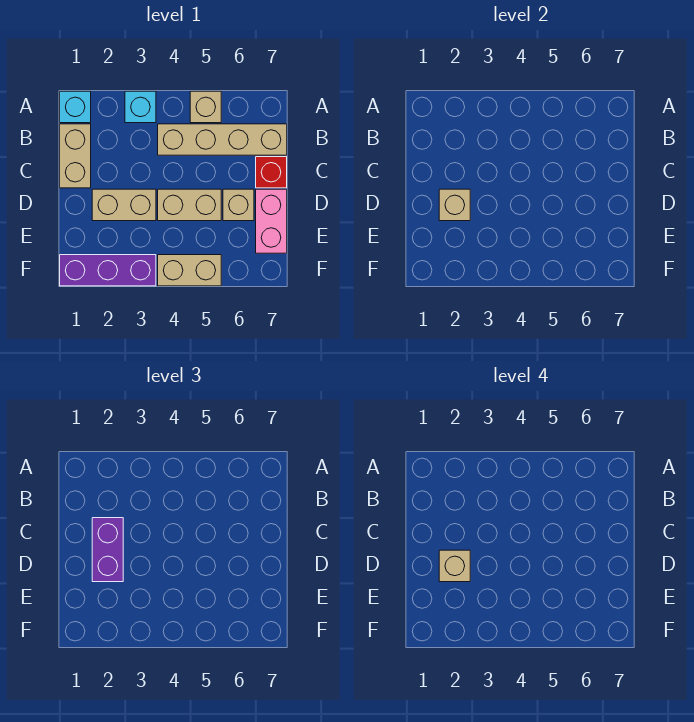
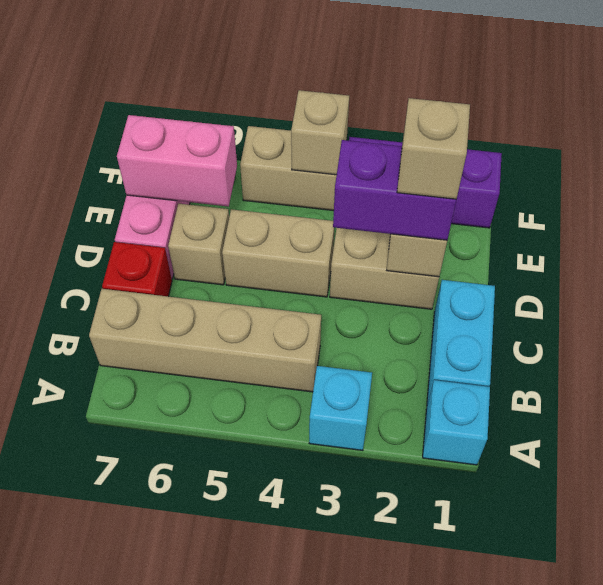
tan 1x1 brick [190,91,221,123] -> tan 1x1 brick moved to [291,90,349,175]
tan 1x2 brick [60,124,91,188] -> cyan 1x2 brick [427,280,495,405]
purple 1x2 brick [92,518,123,582] -> purple 1x2 brick turned to [333,140,456,240]
none -> pink 1x2 brick [117,115,237,207]

